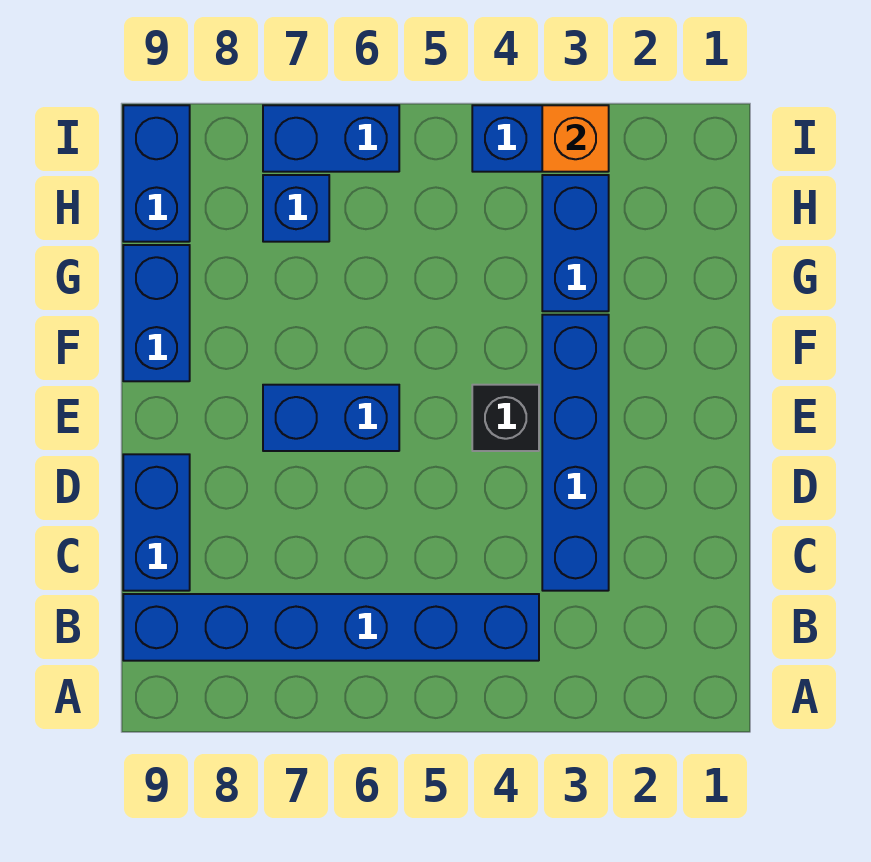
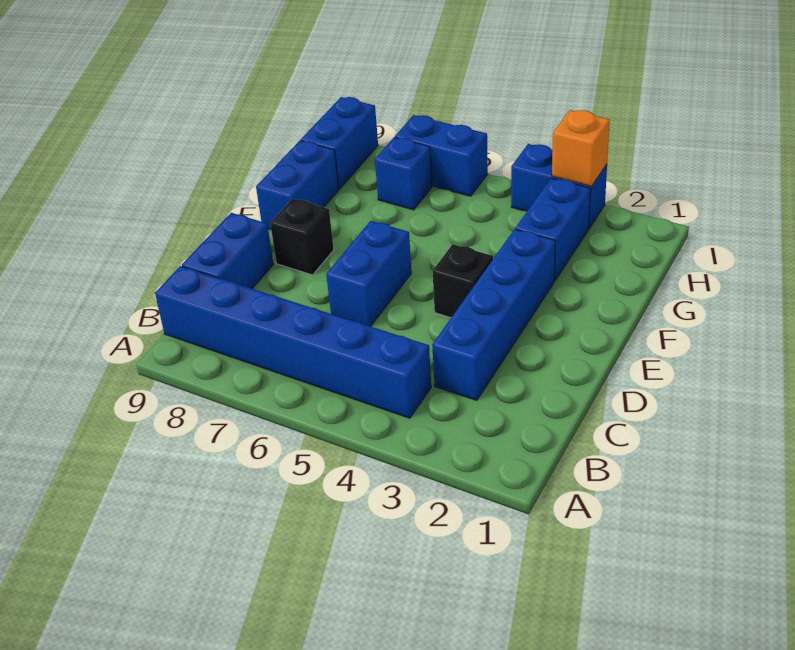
blue 1x2 brick [263,385,399,451] -> blue 1x2 brick turned to [326,221,412,326]
none -> black 1x1 brick [270,199,334,275]

